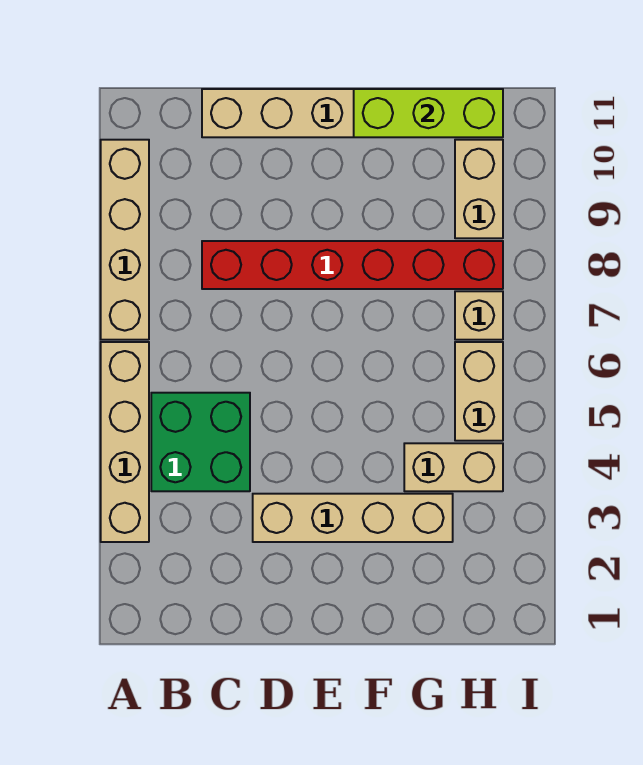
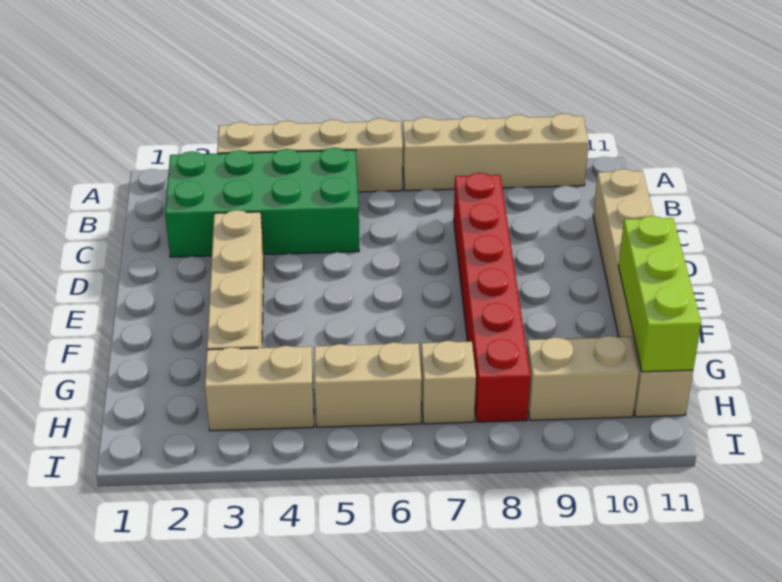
green 2x2 brick [151,393,250,491] -> green 2x4 brick [165,148,359,257]
tan 1x2 brick [404,443,503,491] -> tan 1x2 brick turned to [205,346,314,431]

